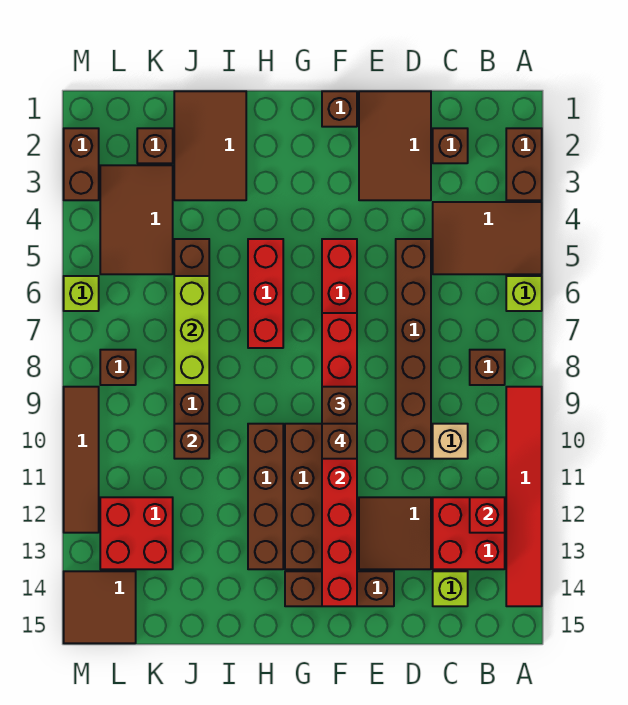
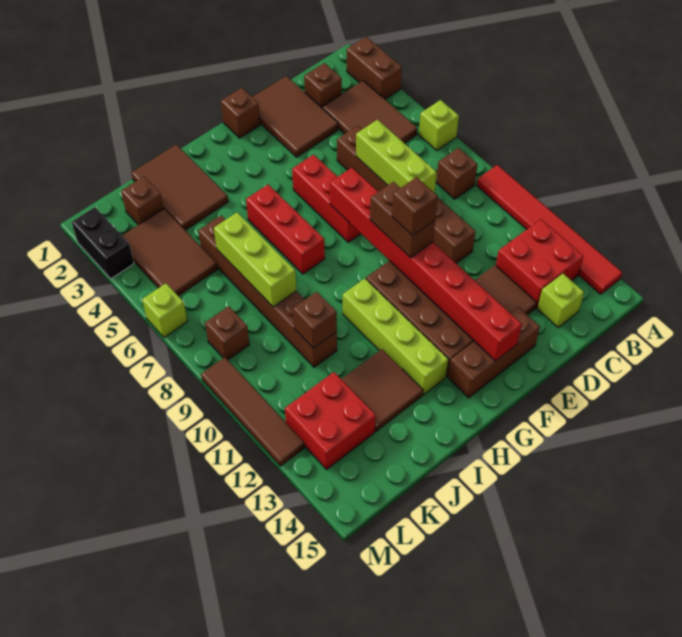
brown 2x3 tile [433,202,542,274] -> brown 2x3 tile turned to [322,81,417,143]
red 1x1 brick [470,497,505,533] -> none
tan 1x1 brick [433,424,468,459] -> none
none -> lime 1x3 brick [356,120,437,193]
brown 1x4 brick [248,424,283,569] -> lime 1x4 brick [343,279,448,394]
brown 2x2 tile [64,571,136,643] -> brown 2x2 tile moved to [341,349,423,431]
brown 1x2 brick [64,128,99,200] -> black 1x2 brick [72,207,134,279]

